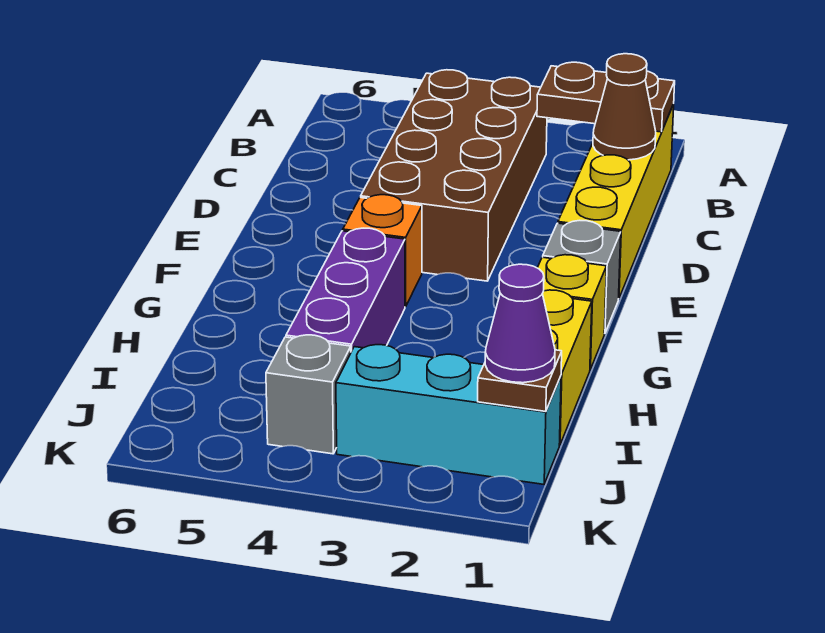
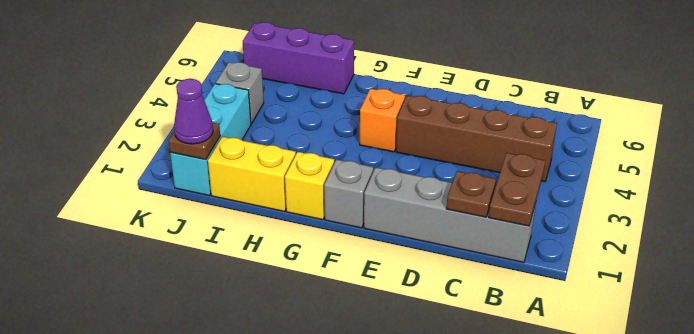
yellow 1x4 brick [558,104,674,298] -> grey 1x4 brick [364,167,536,262]
brown 2x4 brick [361,70,547,281] -> brown 1x4 brick [396,95,557,182]
brown 1x1 cone [593,54,656,160] -> brown 1x1 plate [446,171,496,217]
purple 1x3 brick [286,228,405,352] -> purple 1x3 brick moved to [243,22,354,94]

